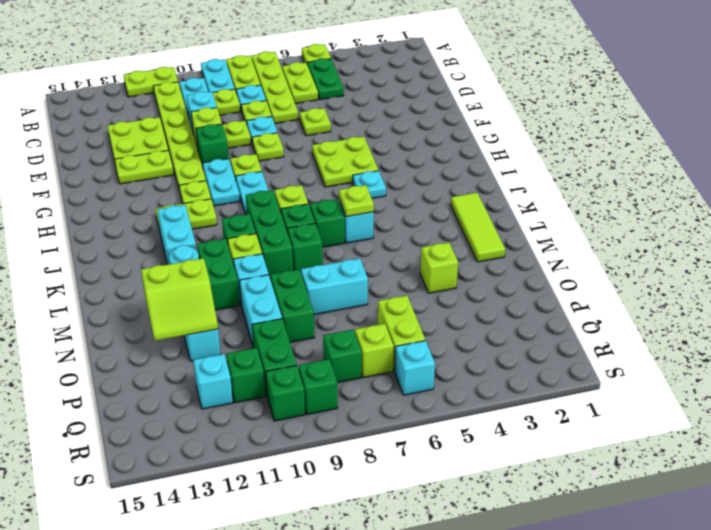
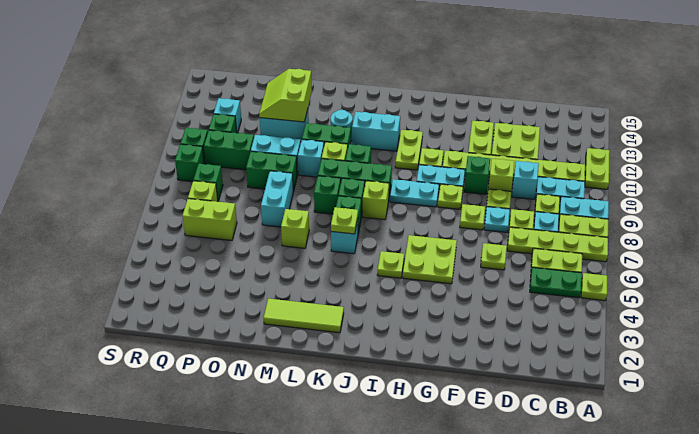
cyan 1x1 plate [353,171,386,198] -> lime 1x1 plate [377,251,404,278]
lime 1x1 brick [420,242,458,293] -> lime 1x1 brick moved to [281,209,309,248]
cyan 1x1 brick [395,341,435,395] -> none

